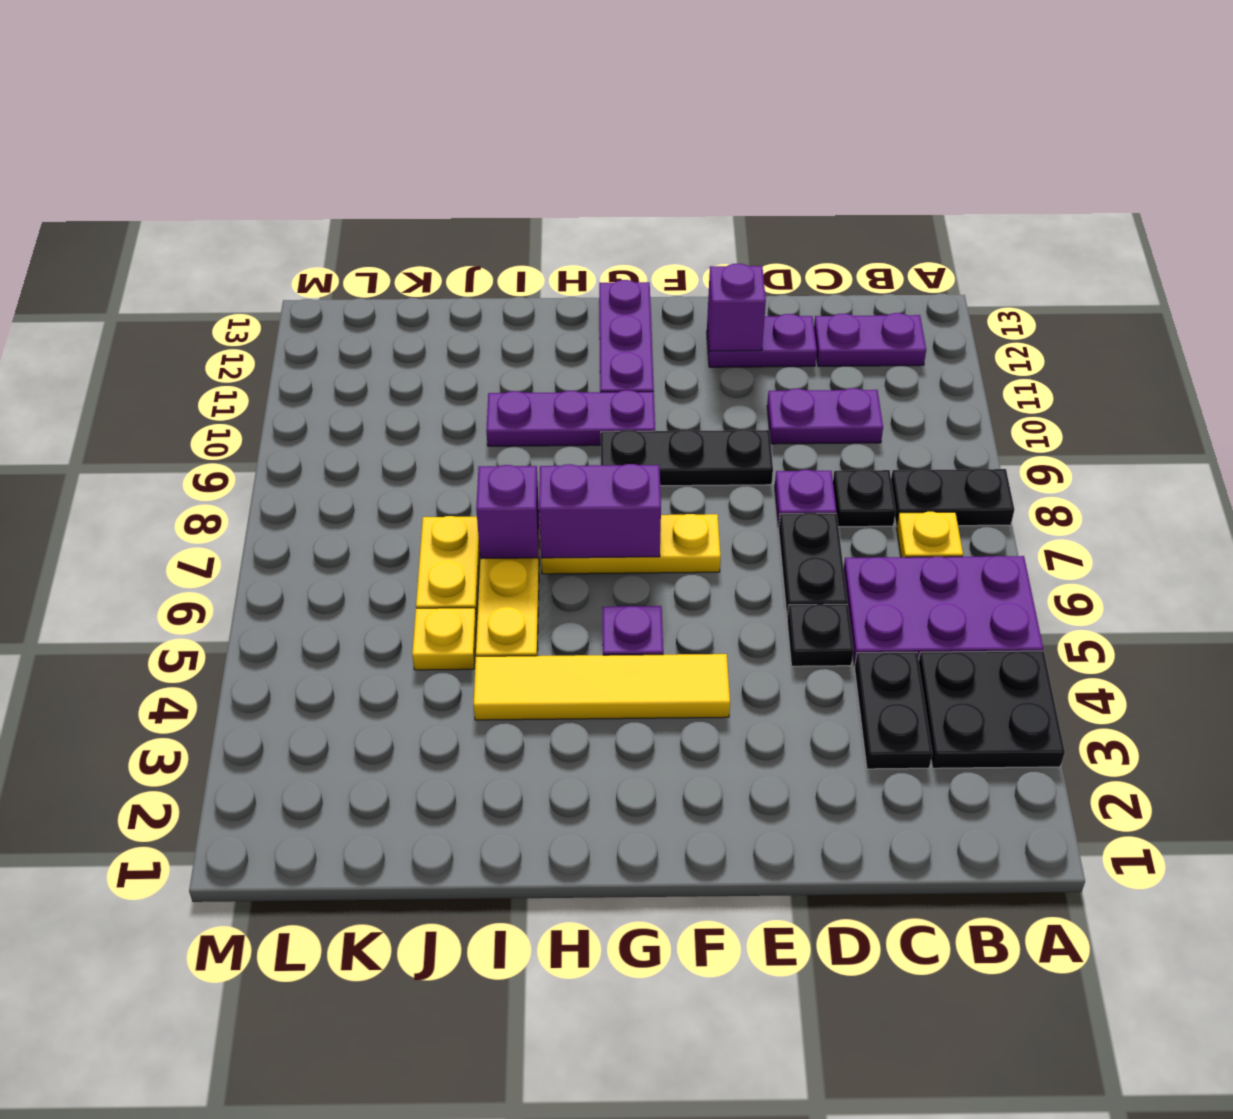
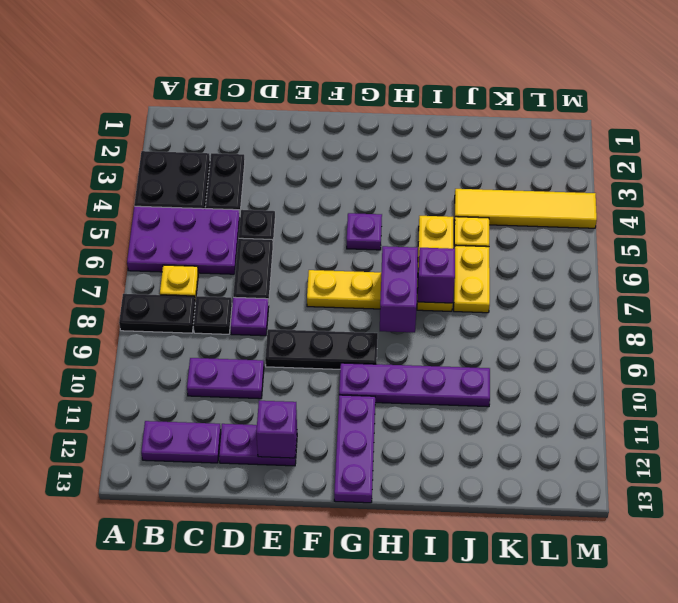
yellow 1x4 tile [474,654,730,720] -> yellow 1x4 tile moved to [454,189,597,228]
purple 1x2 brick [539,464,661,558] -> purple 1x2 brick turned to [380,246,418,332]
purple 1x3 plate [486,390,655,446] -> purple 1x4 plate [339,363,490,407]

